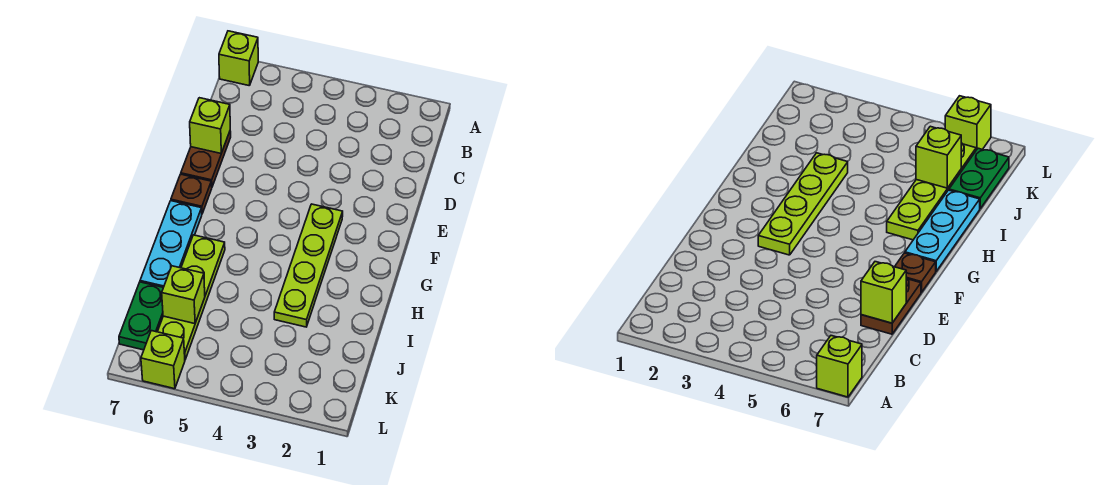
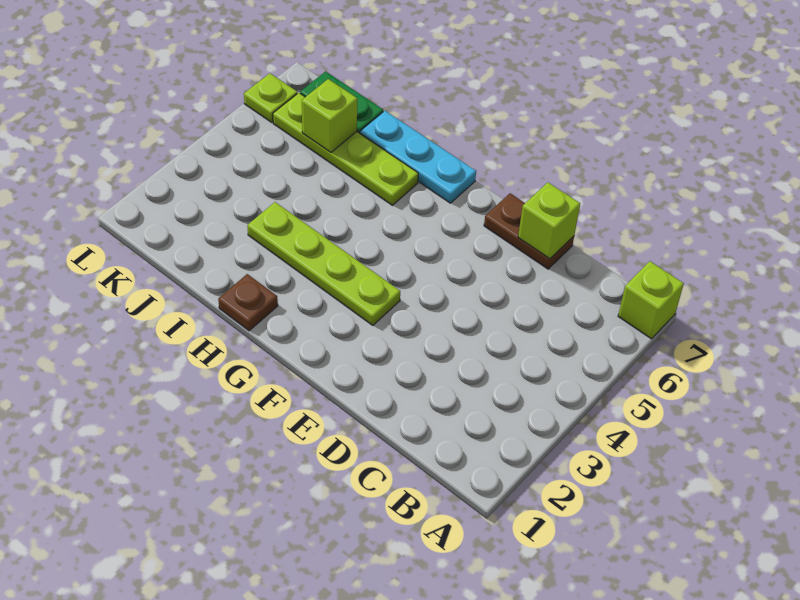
brown 1x1 plate [171,174,212,213] -> brown 1x1 plate moved to [218,274,278,331]
lime 1x1 brick [141,331,185,389] -> lime 1x1 plate [244,73,297,123]

